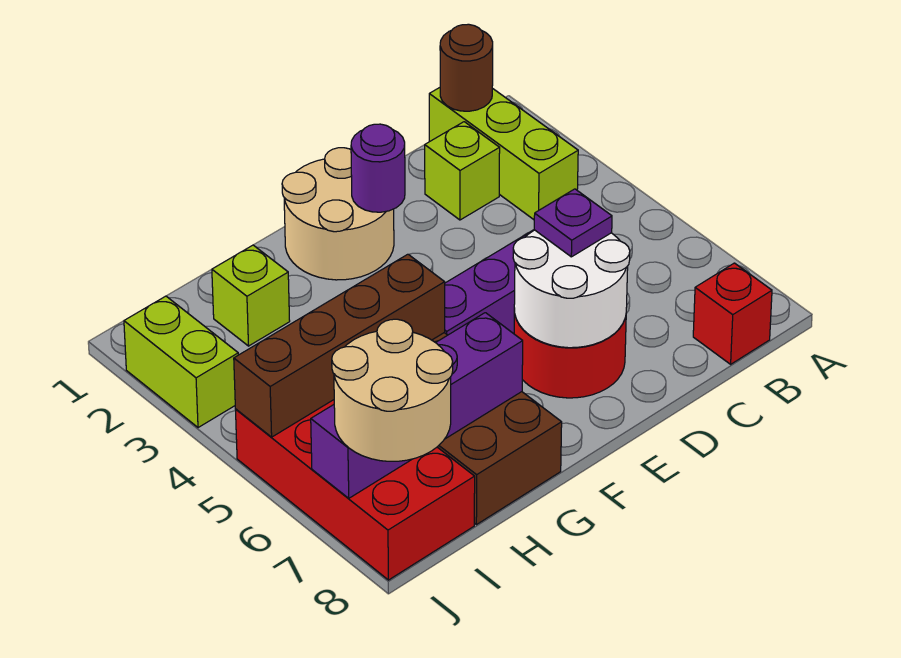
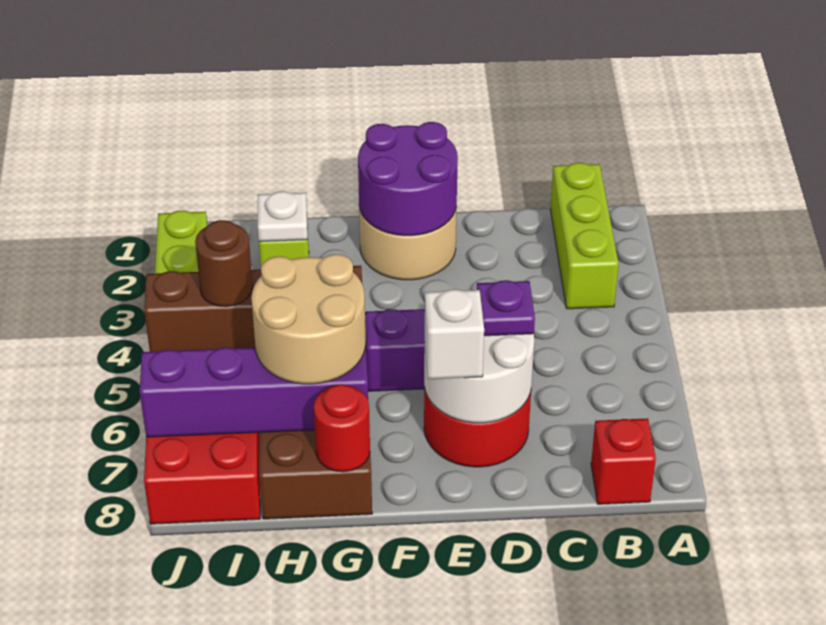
brown 1x1 round brick [440,24,493,111] -> brown 1x1 round brick moved to [195,220,253,307]
lime 1x1 brick [425,122,500,220] -> none
purple 1x1 round brick [351,124,405,212] -> purple 2x2 round brick [358,122,458,236]
none -> white 1x1 brick [425,289,484,379]
none -> red 1x1 round brick [314,384,370,472]
none -> white 1x1 plate [258,191,307,242]
tan 2x2 round brick [332,319,453,461] -> tan 2x2 round brick moved to [251,254,366,384]

